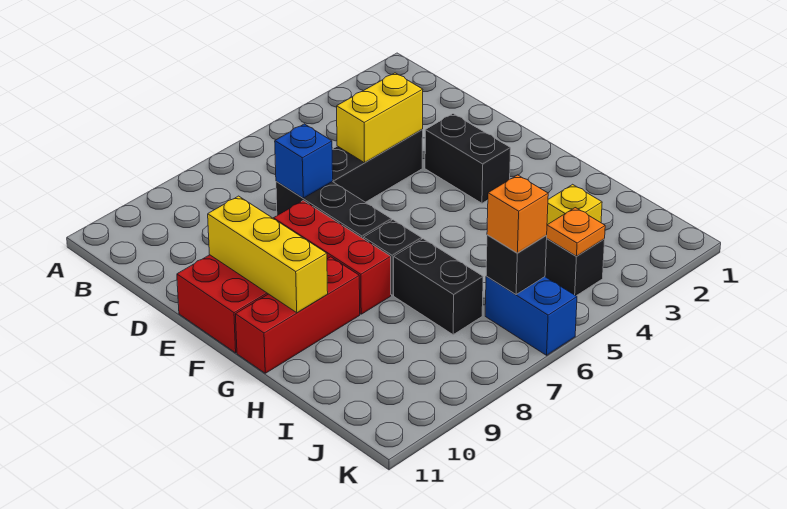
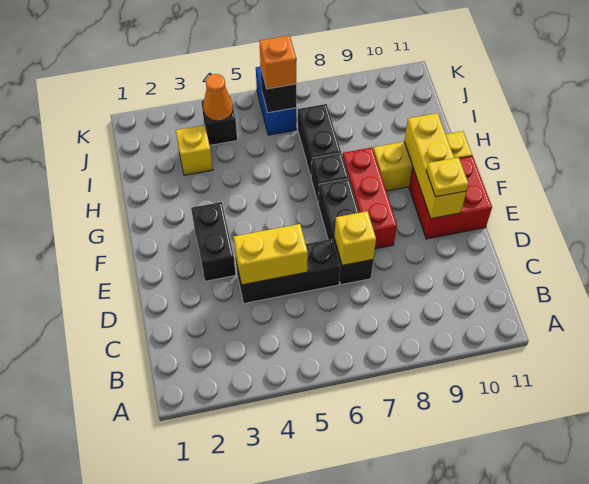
blue 1x1 brick [275,124,333,198] -> yellow 1x1 brick [334,211,376,265]
none -> yellow 1x1 plate [426,157,468,197]
red 1x3 brick [235,257,360,373] -> yellow 1x3 brick [373,131,472,191]
orange 1x1 plate [546,208,605,256] -> orange 1x1 cone [203,74,233,121]

